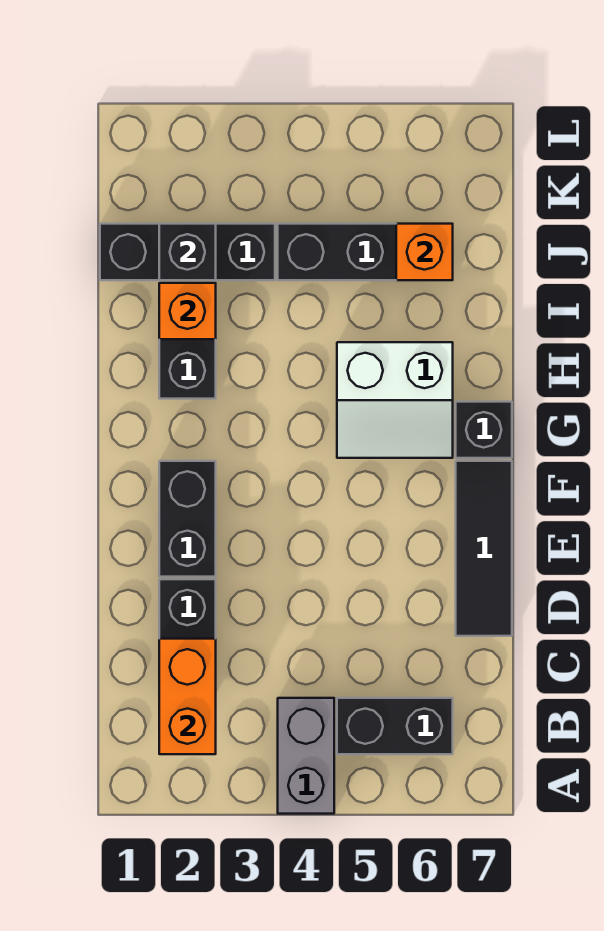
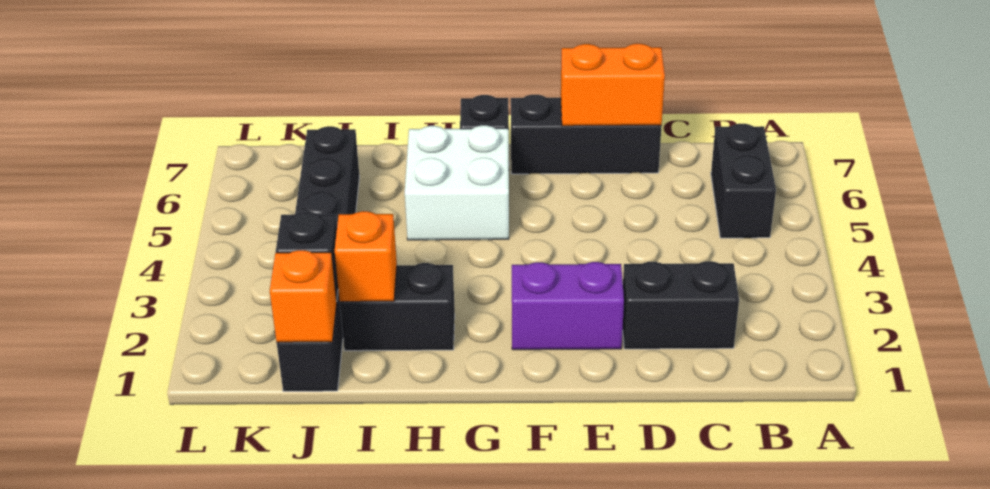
grey 1x2 brick [278,698,334,814] -> none
orange 1x2 brick [159,639,216,754] -> orange 1x2 brick moved to [561,44,665,126]
black 1x3 tile [456,461,512,636] -> black 1x3 brick [511,95,662,174]
black 1x2 brick [159,461,216,577] -> purple 1x2 brick [512,262,624,350]
white 2x2 slope [337,342,453,458] -> white 2x2 brick [405,125,509,240]
orange 1x1 brick [396,224,453,280] -> orange 1x1 brick moved to [270,250,337,342]

